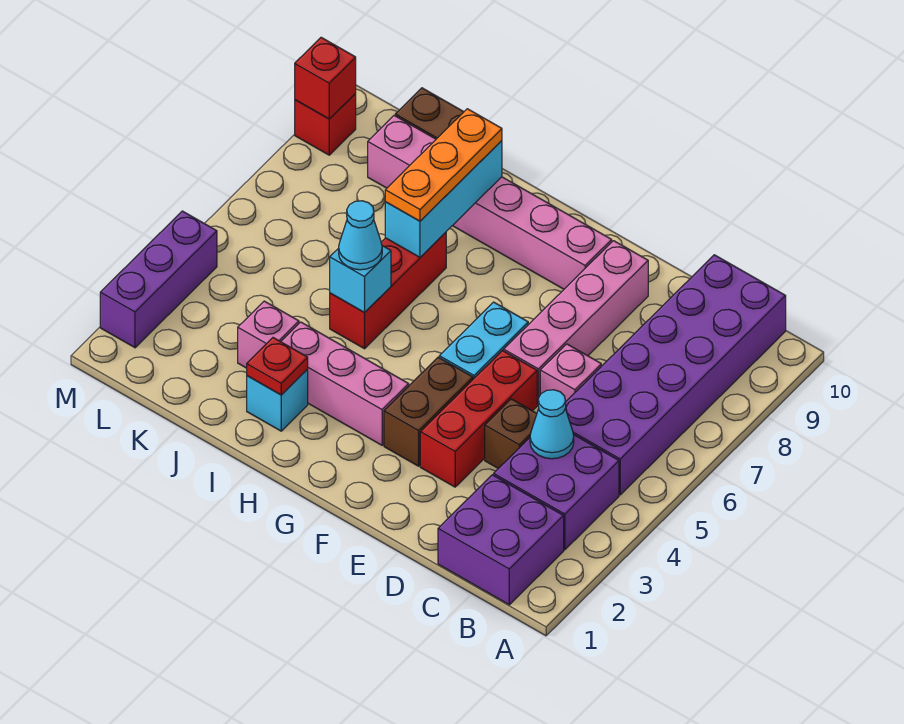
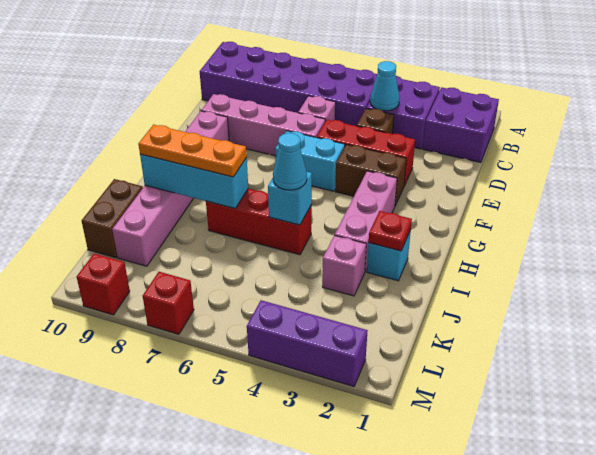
red 1x1 brick [295,37,356,119] -> red 1x1 brick moved to [143,272,194,334]

